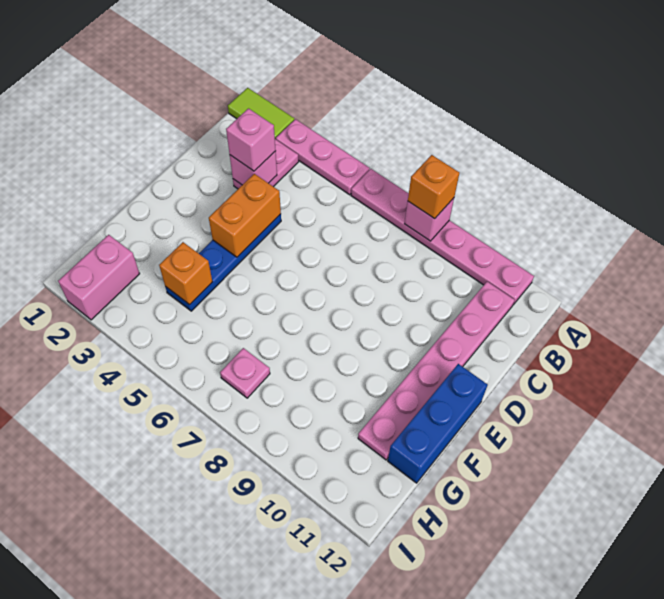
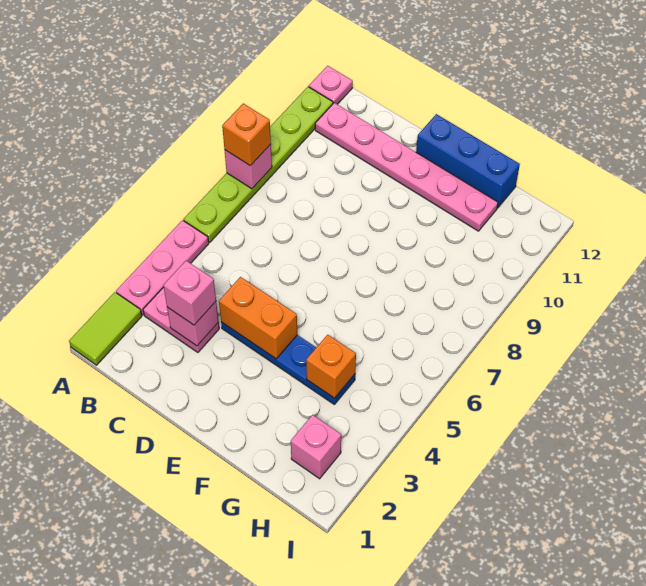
pink 1x6 plate [351,169,534,305] -> lime 1x6 plate [183,87,333,242]
pink 1x2 brick [58,235,140,320] -> pink 1x1 brick [291,415,341,479]
pink 1x1 plate [220,348,270,398] -> pink 1x1 plate moved to [309,66,353,104]

